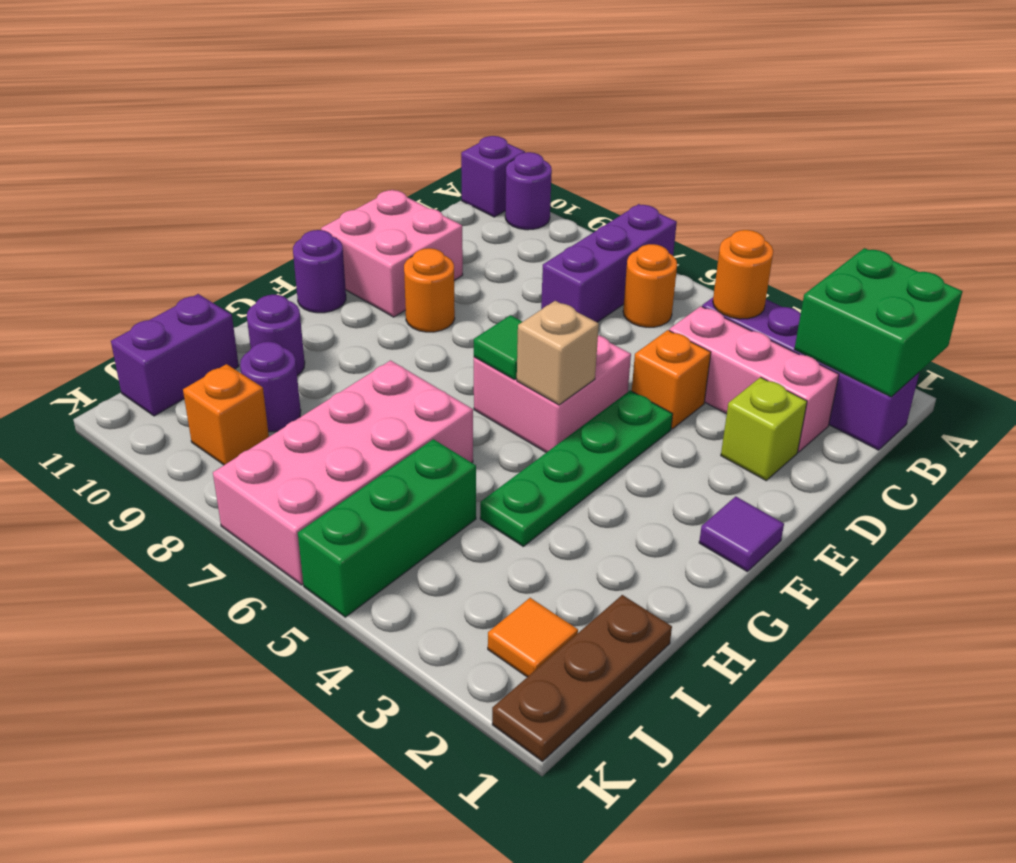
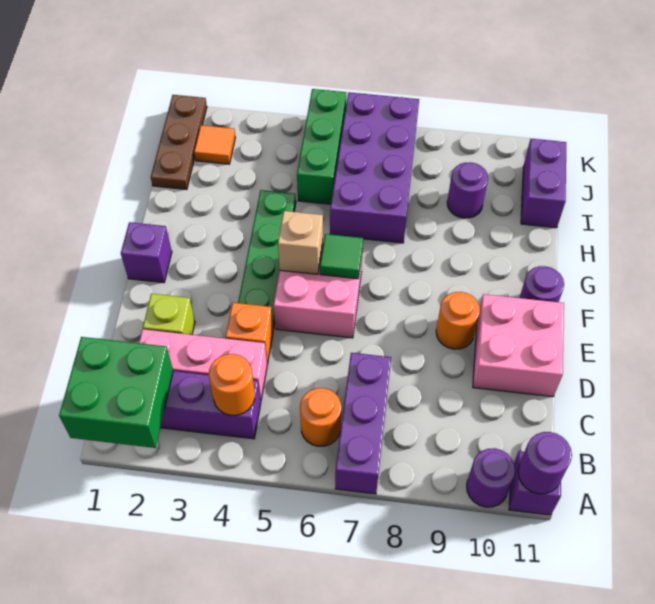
purple 1x1 tile [699,496,784,572] -> purple 1x1 brick [121,222,172,283]
pink 2x4 brick [213,360,473,585] -> purple 2x4 brick [330,92,419,243]
purple 1x1 round brick [247,295,305,376] -> purple 1x1 round brick moved to [518,432,572,494]
orange 1x1 brick [183,364,269,465] -> none

